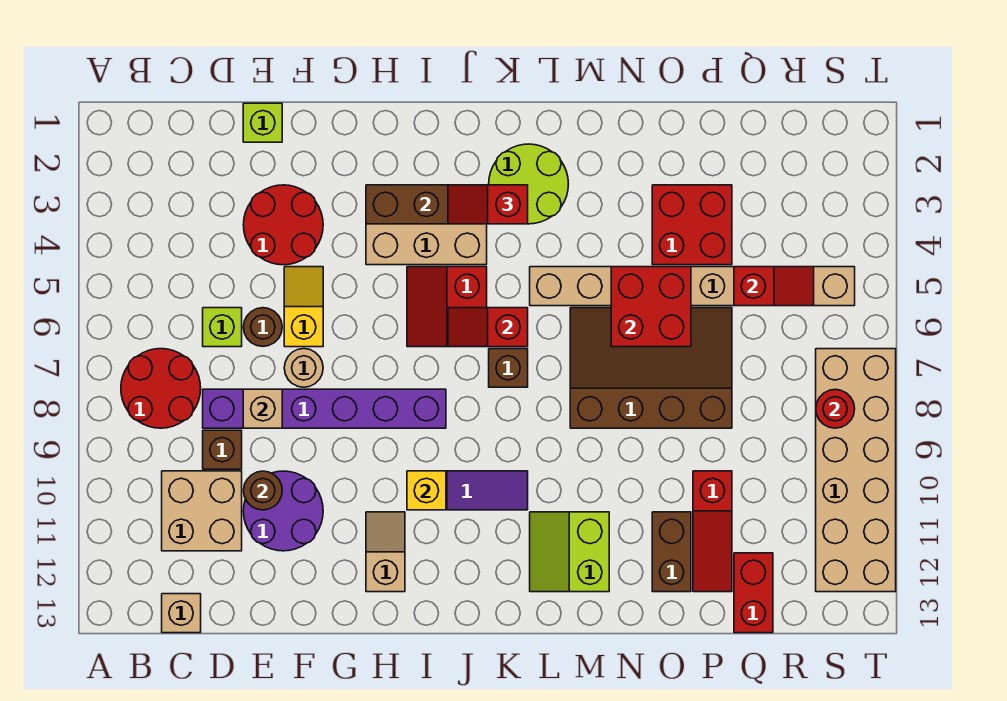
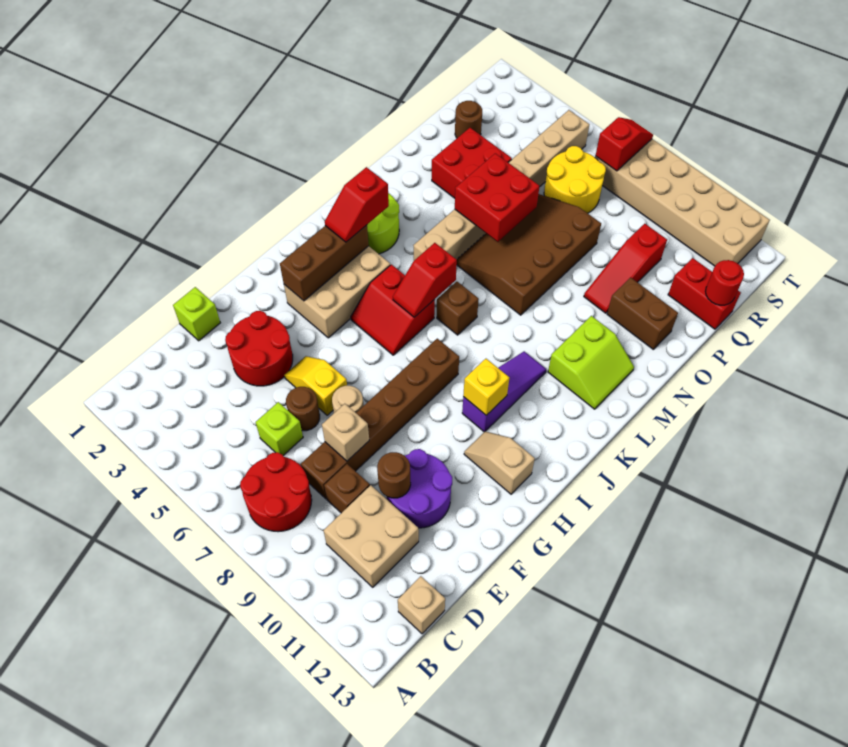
purple 1x6 brick [203,389,446,428] -> brown 1x6 brick [301,339,459,499]
lime 2x2 slope [530,512,609,592] -> lime 2x2 slope turned to [548,316,634,409]
red 1x3 slope [693,471,732,592] -> red 1x3 slope turned to [584,224,667,313]
none -> brown 1x1 round brick [455,101,482,138]
red 1x2 slope [734,267,814,306] -> red 1x2 slope moved to [596,117,653,171]
none -> yellow 2x2 round brick [544,146,606,213]
red 1x1 round brick [816,389,855,428] -> red 1x1 round brick moved to [705,260,744,305]

